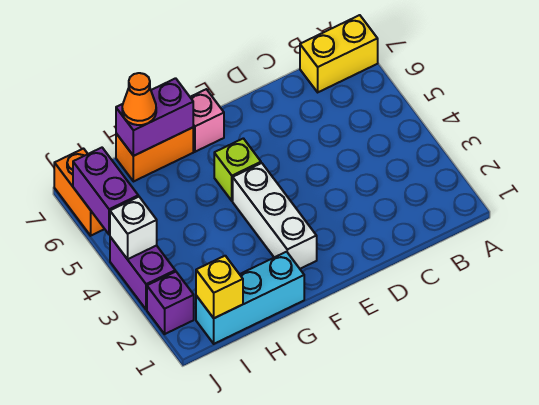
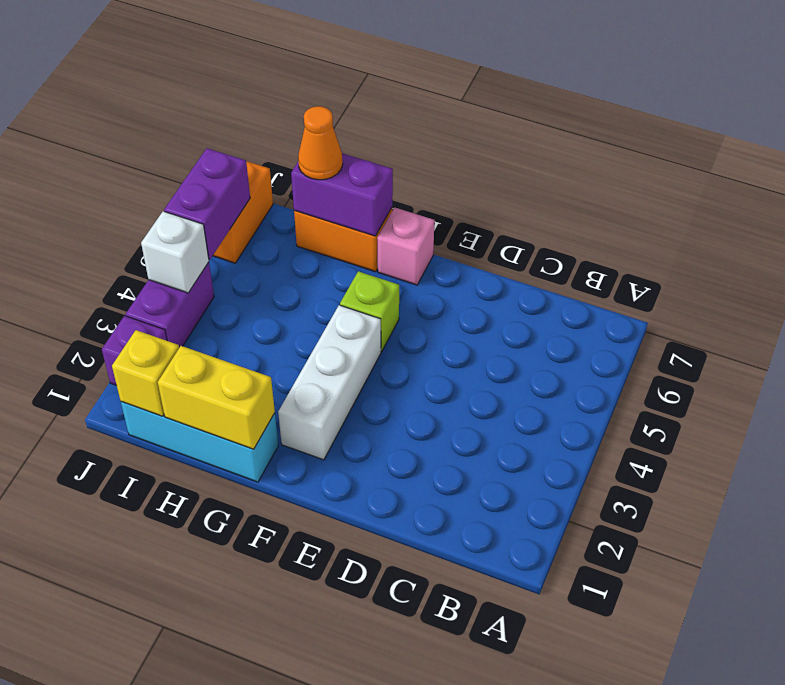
yellow 1x2 brick [300,15,378,92] -> yellow 1x2 brick moved to [158,346,275,449]

